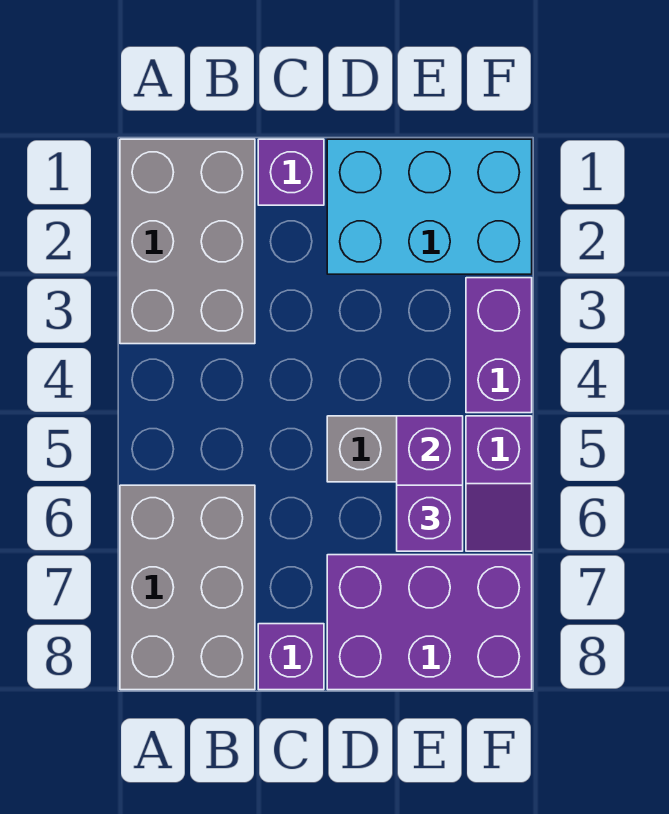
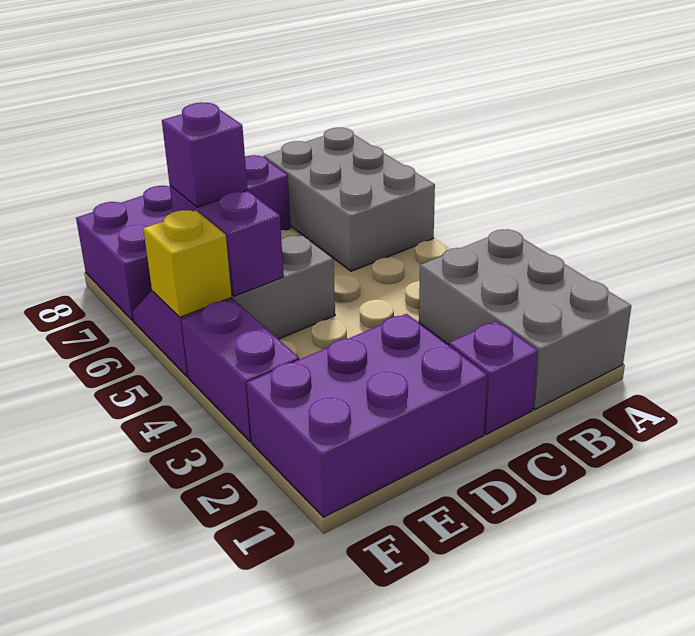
cyan 2x3 brick [327,139,532,274] -> purple 2x3 brick [247,314,487,517]
none -> yellow 1x1 brick [143,210,232,317]

